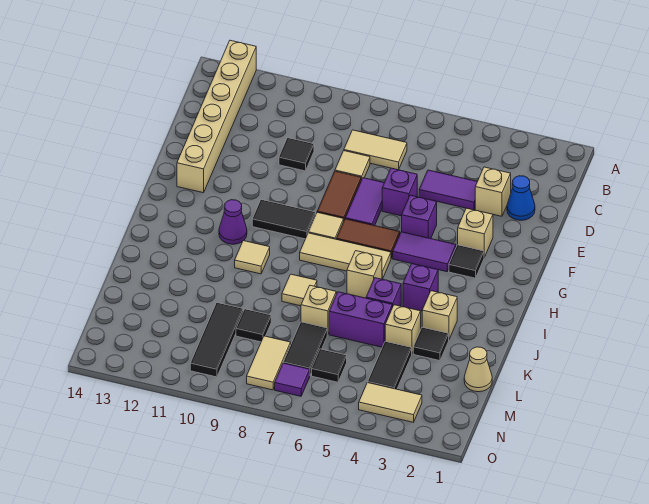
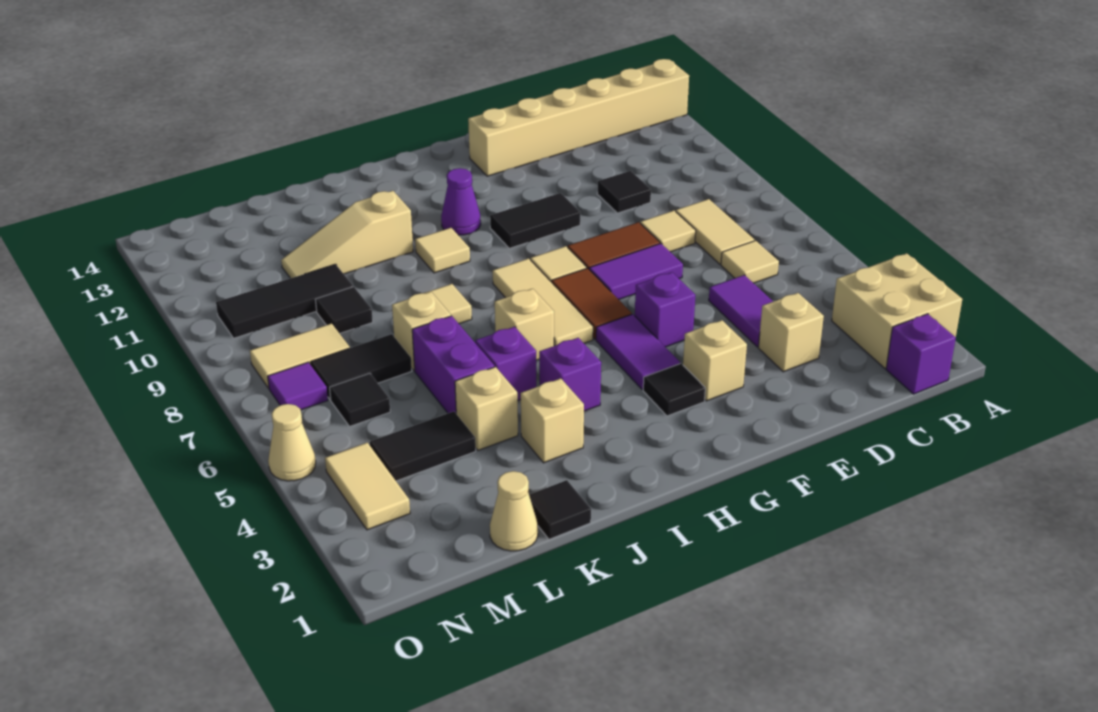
none -> tan 2x2 brick [832,253,962,368]
none -> tan 1x1 tile [721,241,779,283]
blue 1x1 cone [507,176,535,220] -> none
purple 1x1 brick [382,168,417,216] -> purple 1x1 brick moved to [886,314,956,394]
black 1x2 tile [252,200,316,239] -> black 1x2 tile turned to [490,193,580,248]
none -> tan 1x3 slope [281,191,413,278]
black 1x1 tile [413,327,449,361] -> black 1x1 tile moved to [529,480,591,539]
none -> tan 1x1 cone [268,404,316,481]

